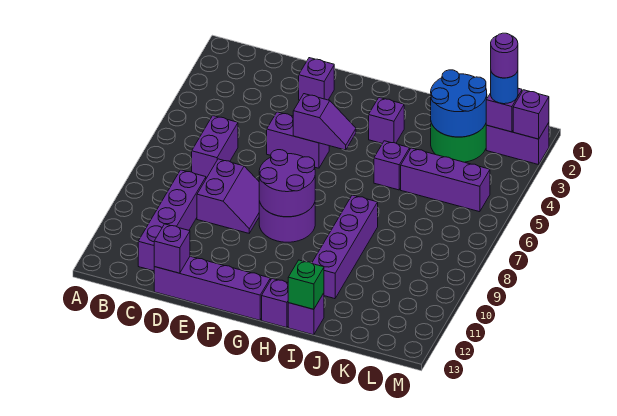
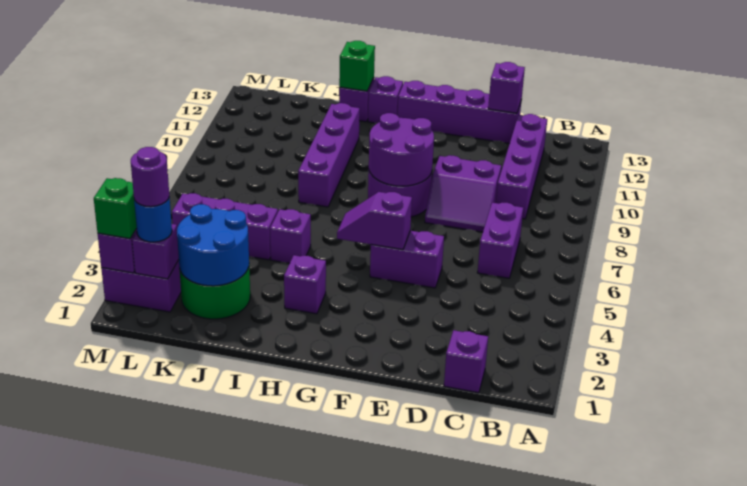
purple 2x2 slope [197,159,259,233] -> purple 2x2 slope turned to [425,155,501,232]
purple 1x1 brick [299,58,334,100] -> purple 1x1 brick moved to [444,330,488,393]
none -> green 1x1 brick [94,178,137,239]

